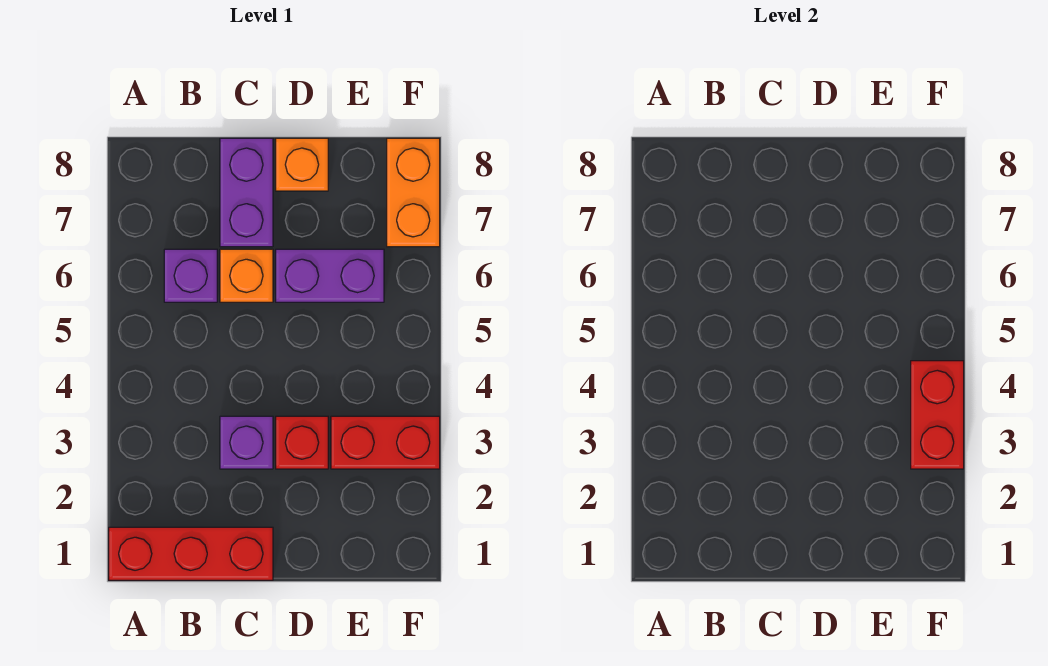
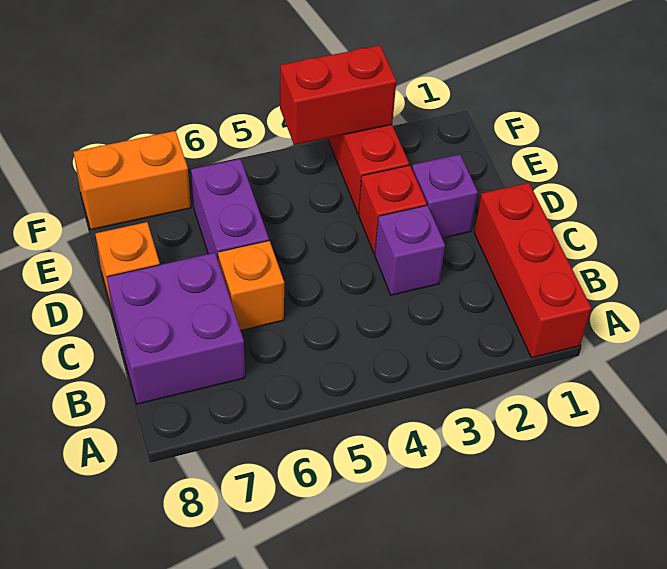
purple 1x1 brick [164,249,217,302] -> purple 1x1 brick moved to [412,155,478,238]
purple 1x2 brick [220,138,273,247] -> purple 2x2 brick [107,253,245,404]

